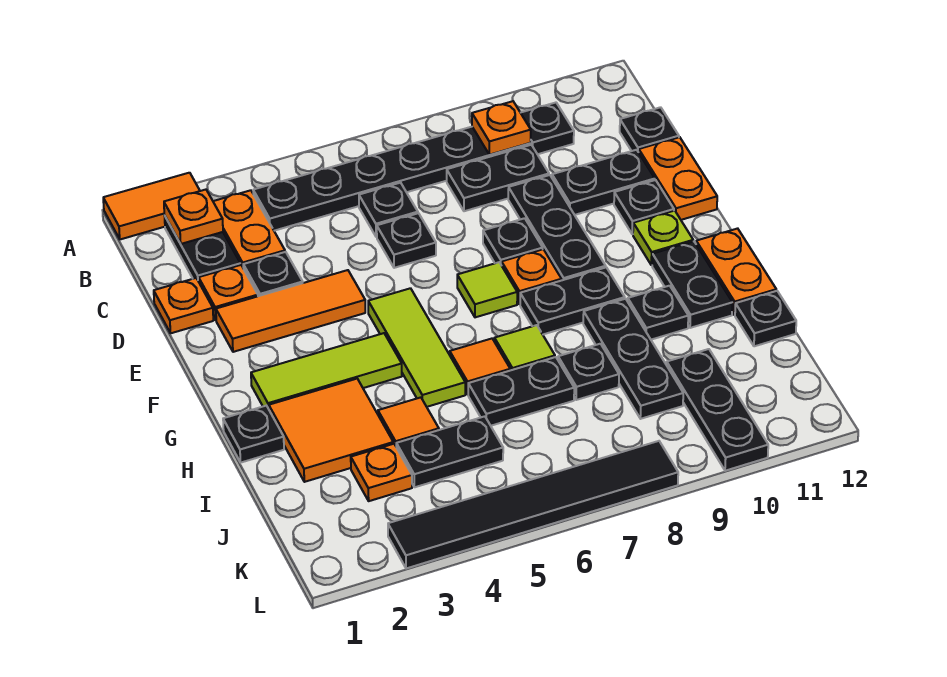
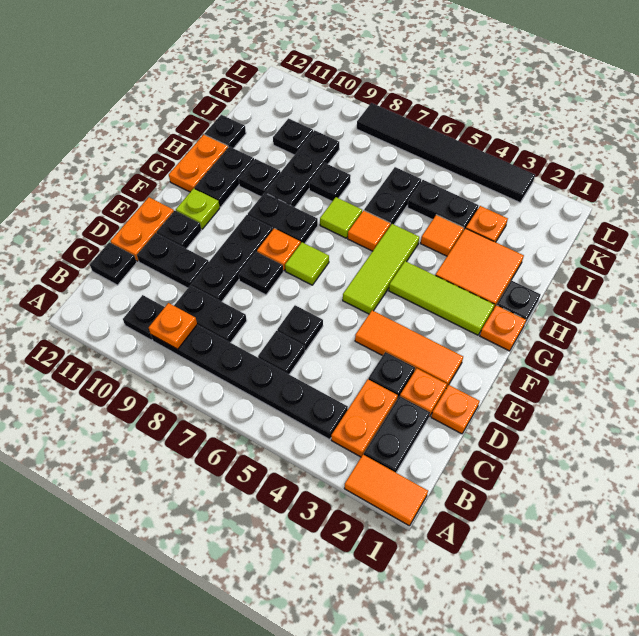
orange 1x1 plate [164,190,223,244] -> orange 1x1 plate moved to [480,305,526,351]
black 1x2 plate [468,357,574,426] -> black 1x2 plate turned to [364,167,421,226]
black 1x3 plate [667,349,768,471] -> black 1x1 plate [273,119,313,155]

